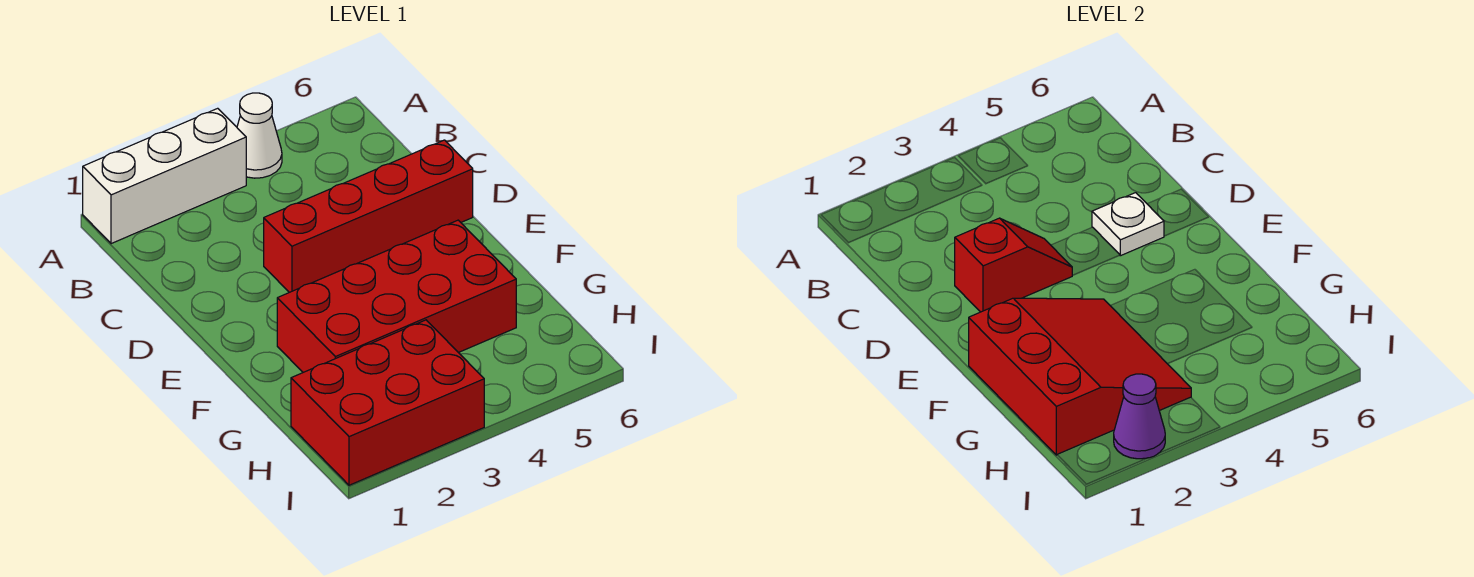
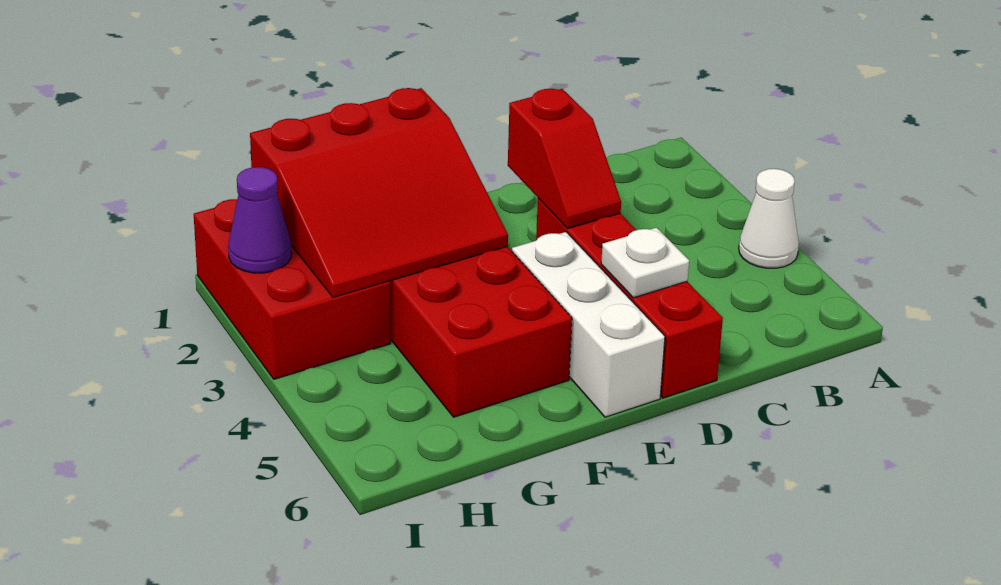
white 1x3 brick [83,108,246,244] -> white 1x3 brick moved to [512,232,665,417]

